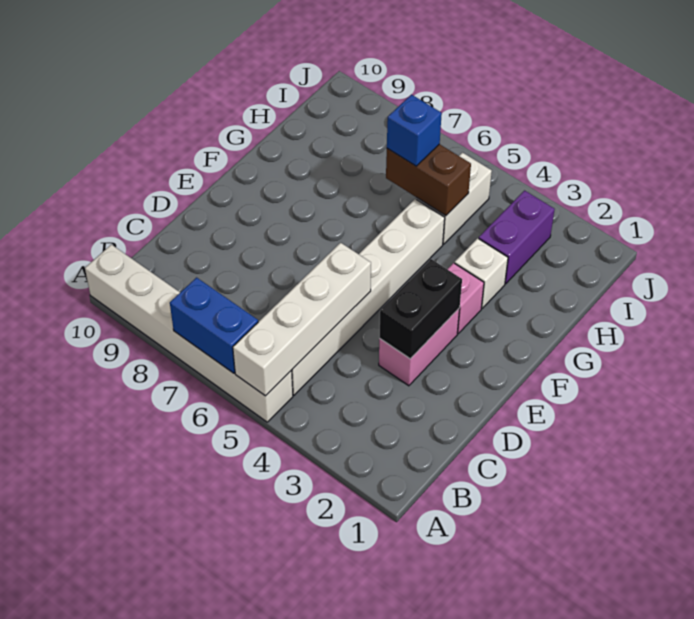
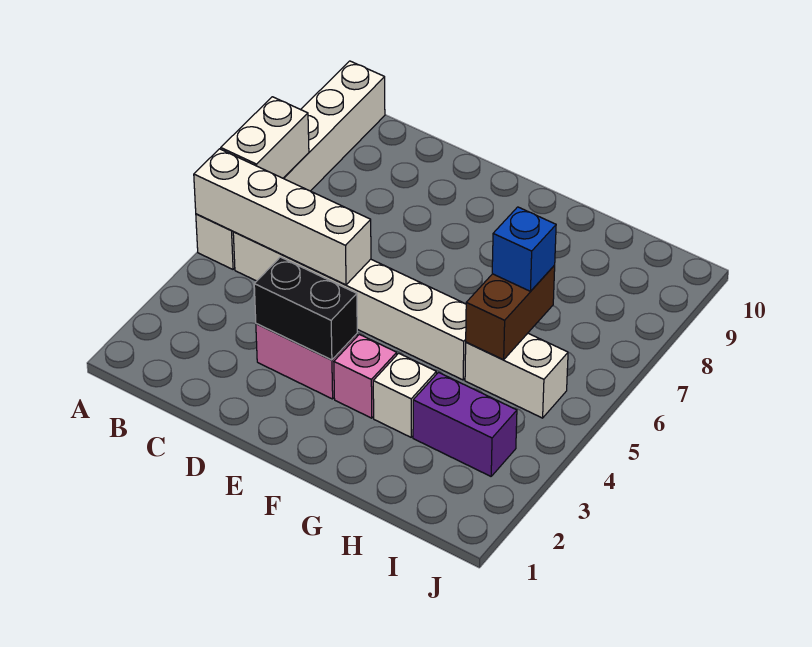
blue 1x2 brick [170,278,258,373] -> white 1x2 brick [221,97,309,178]

